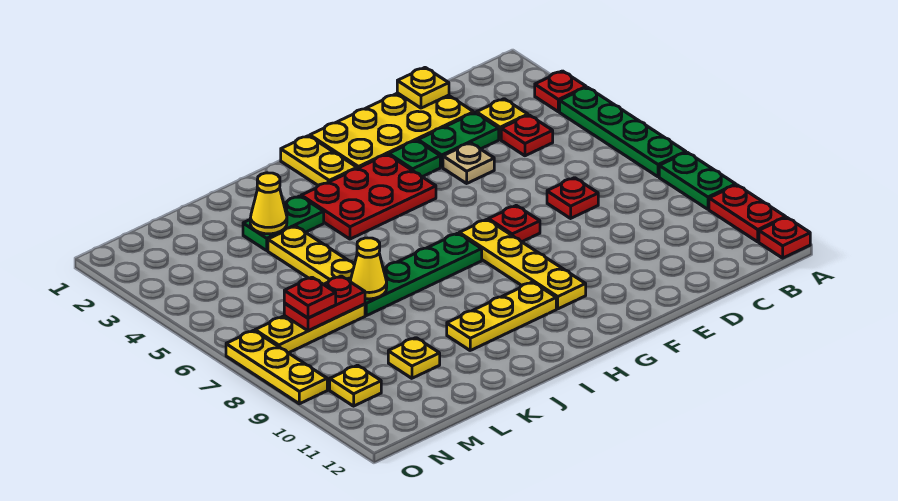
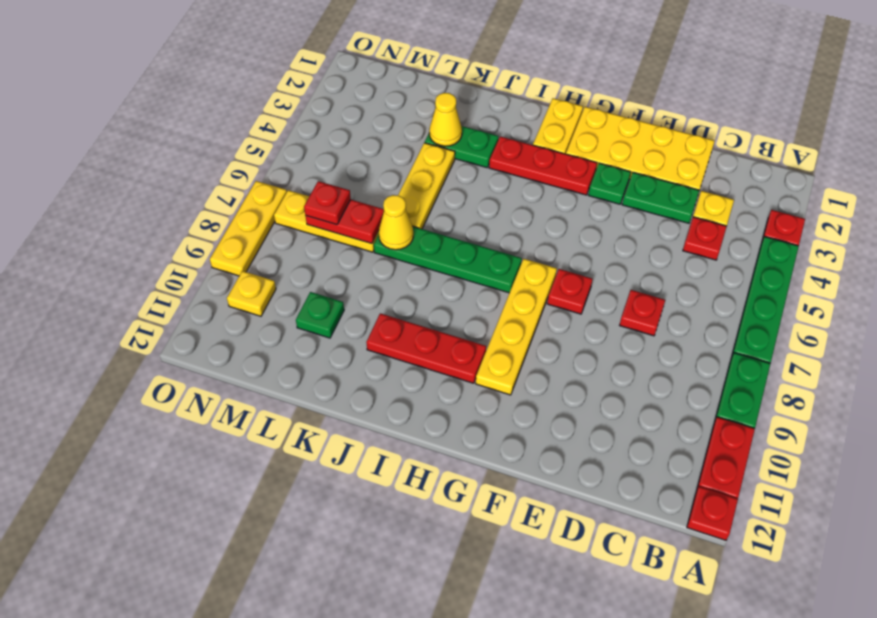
yellow 1x1 plate [397,68,449,108] -> none
tan 1x1 plate [443,143,494,183] -> none
red 2x3 plate [301,154,436,239] -> red 1x3 plate [489,136,597,195]
yellow 1x3 plate [447,282,556,350] -> red 1x3 plate [366,313,486,383]
yellow 1x1 plate [388,338,440,378] -> green 1x1 plate [296,292,344,338]

